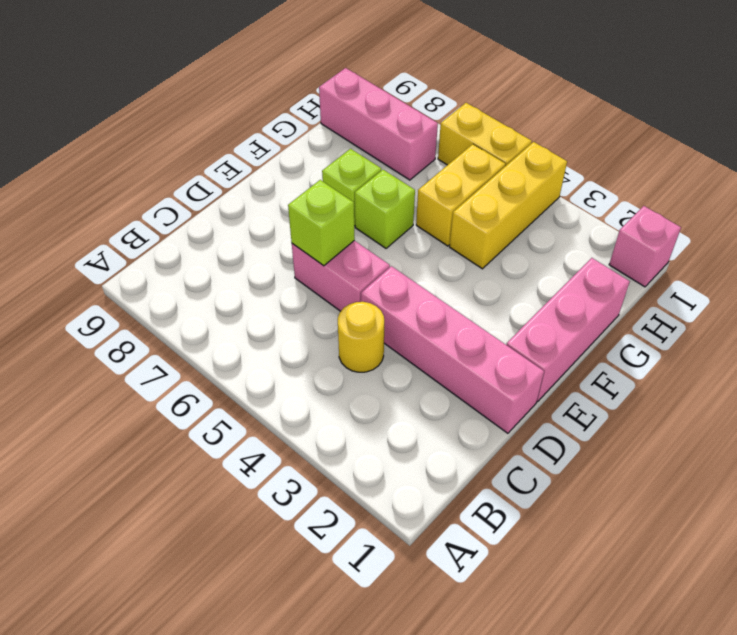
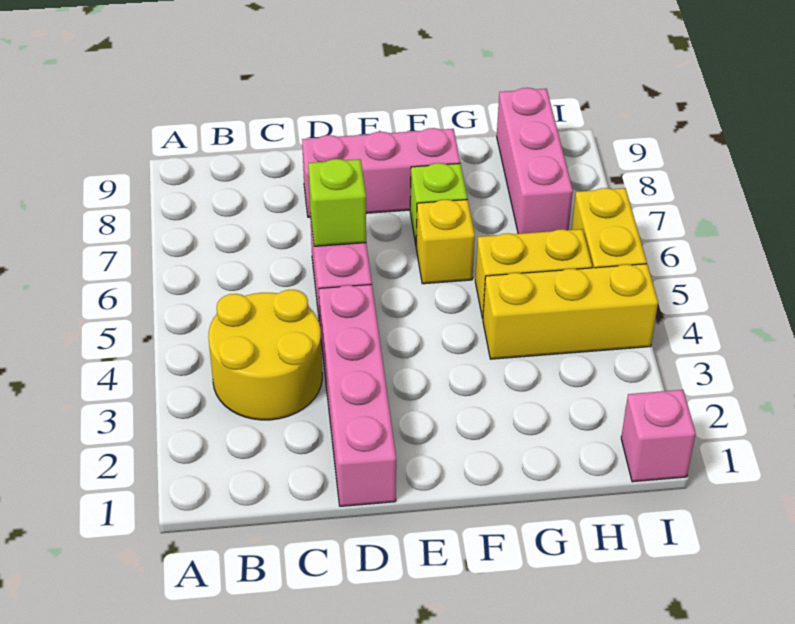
yellow 1x1 round brick [338,302,384,372] -> yellow 2x2 round brick [208,290,322,420]
pink 1x3 brick [506,258,630,401] -> pink 1x3 brick moved to [302,128,460,217]
lime 1x1 brick [355,170,415,248] -> yellow 1x1 brick [416,199,475,284]

